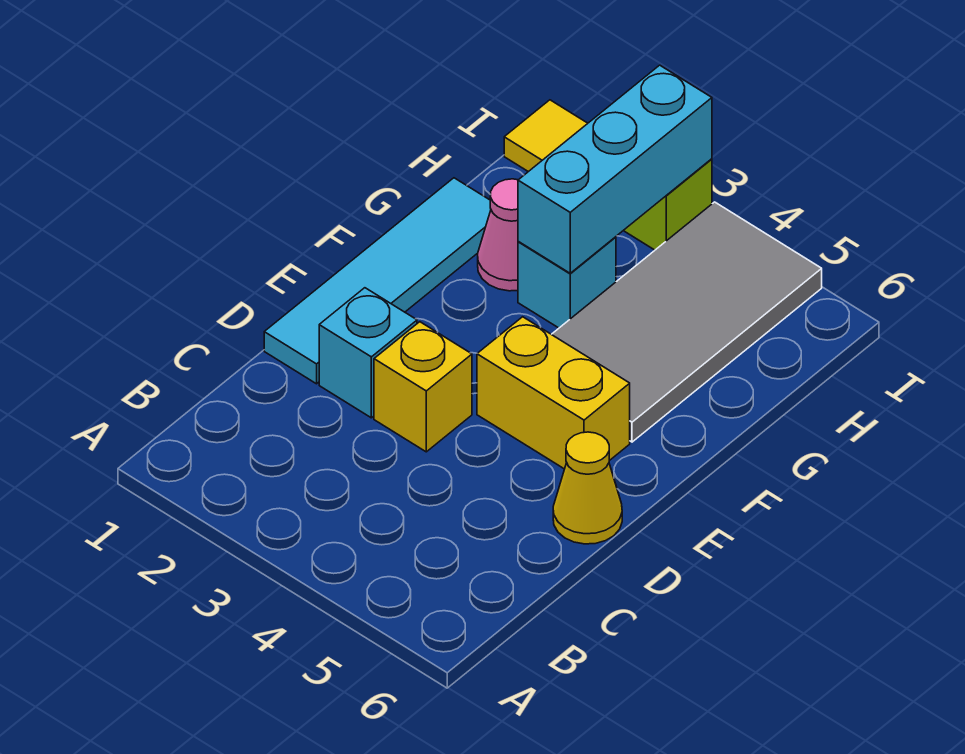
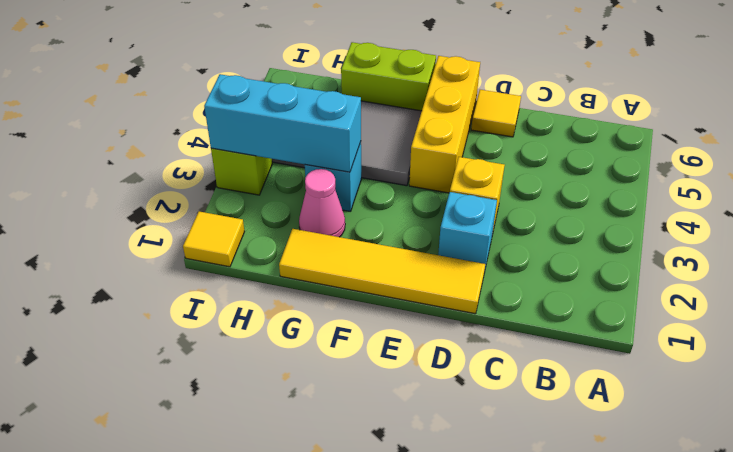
cyan 1x4 tile [264,178,491,384] -> yellow 1x4 tile [279,229,485,314]
yellow 1x1 cone [553,432,622,544] -> yellow 1x1 tile [471,90,521,137]
yellow 1x2 brick [477,317,630,469] -> yellow 1x3 brick [409,56,480,193]
none -> lime 1x2 brick [341,42,436,111]

